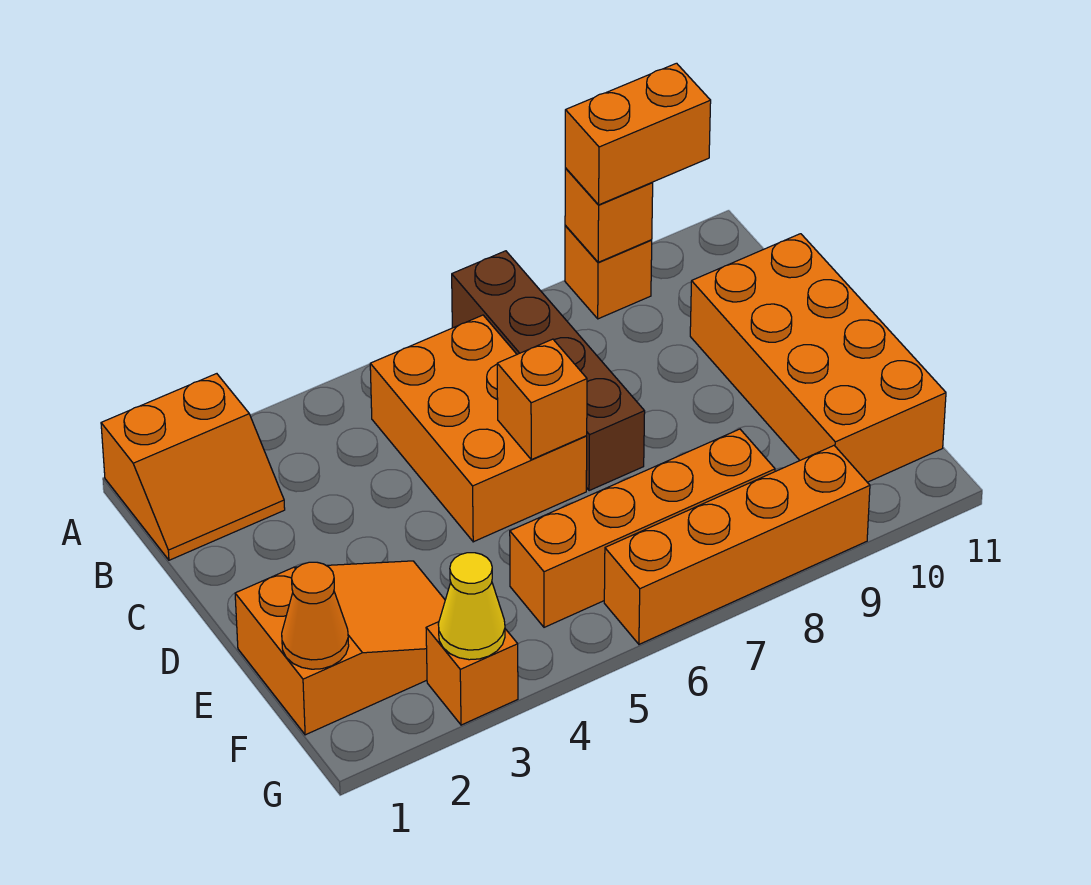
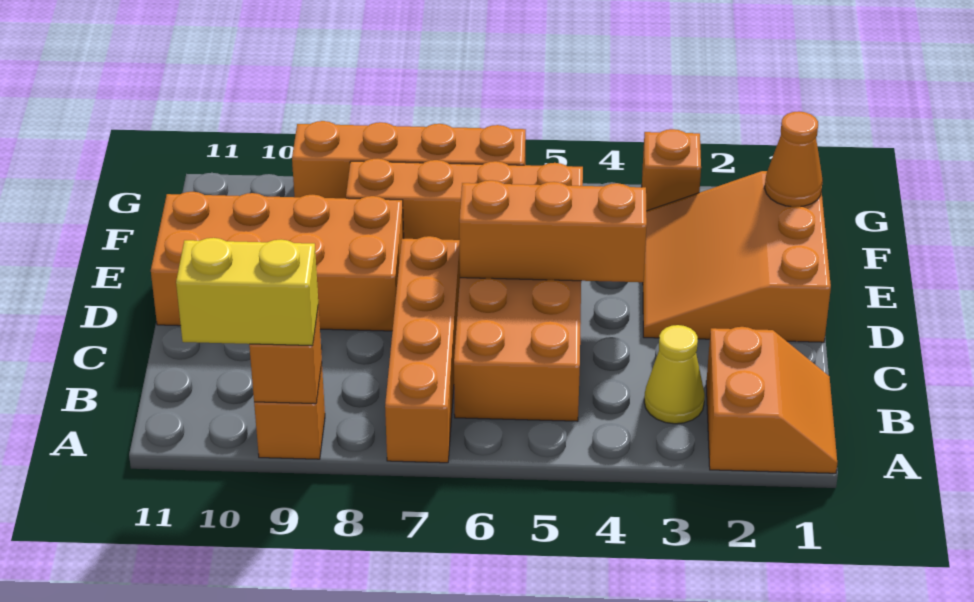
orange 2x2 slope [101,374,285,560] -> orange 2x2 slope turned to [706,327,837,473]
brown 1x4 brick [452,251,645,491] -> orange 1x4 brick [385,236,460,463]
orange 1x2 brick [565,63,711,205] -> yellow 1x2 brick [176,238,318,346]
orange 2x4 brick [690,234,946,482] -> orange 2x4 brick turned to [151,192,404,331]
orange 1x1 brick [497,339,587,460] -> orange 1x3 brick [459,180,647,282]
orange 2x3 slope [235,561,445,735] -> orange 3x3 slope [643,171,831,342]
yellow 1x1 cone [438,553,505,660] -> yellow 1x1 cone moved to [644,325,705,424]

